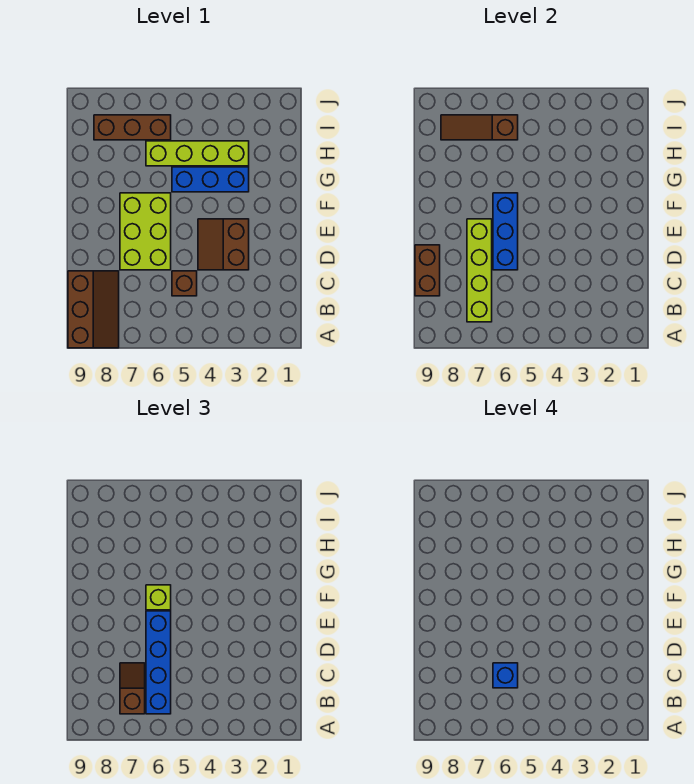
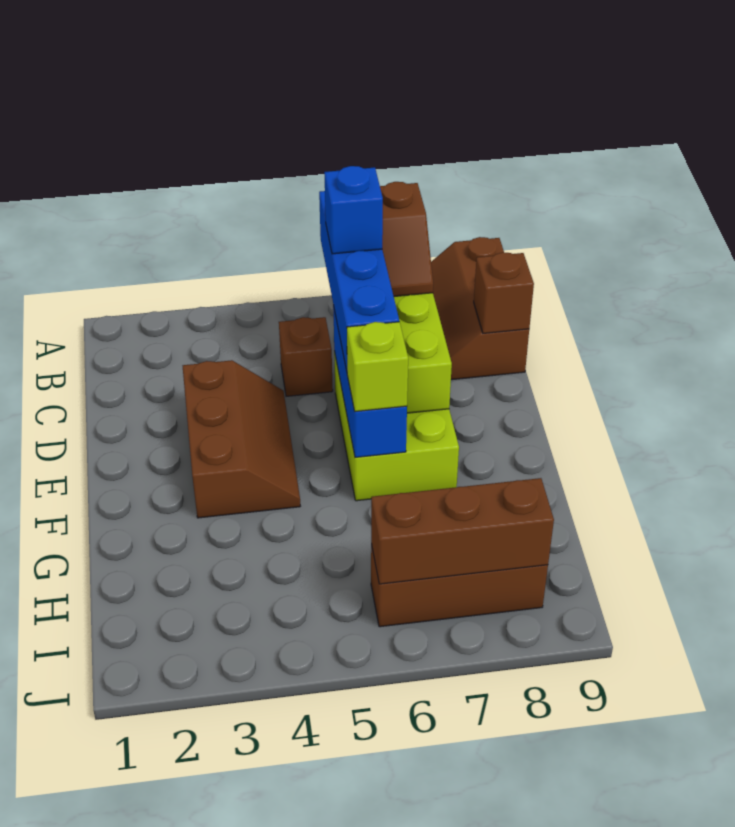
brown 1x2 brick [415,245,440,296] -> brown 1x1 brick [474,252,534,333]
brown 2x2 slope [198,219,249,270] -> brown 2x3 slope [183,360,300,518]
blue 1x3 brick [172,167,249,192] -> none
lime 1x4 brick [146,141,249,166] -> none
brown 1x3 slope [441,115,518,140] -> brown 1x3 brick [371,478,554,584]

